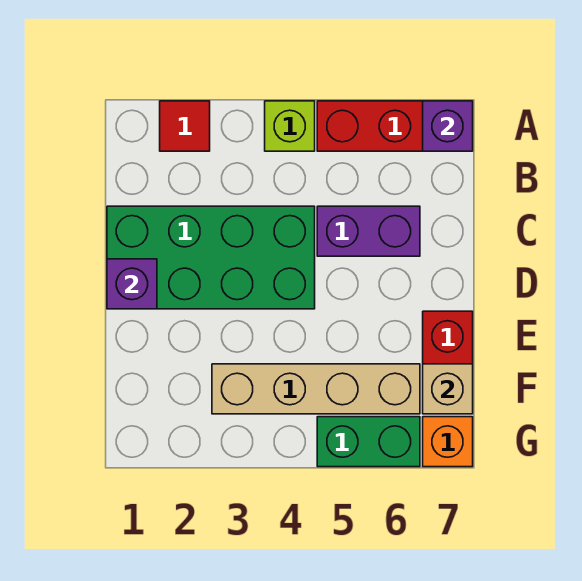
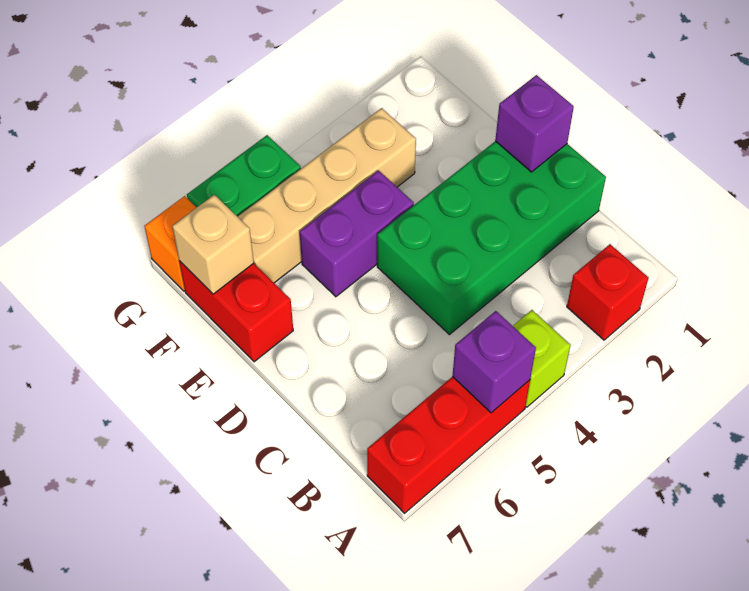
red 1x1 tile [160,101,210,151] -> red 1x1 brick [567,244,649,340]
purple 1x1 brick [423,101,473,151] -> purple 1x1 brick moved to [453,311,536,413]
purple 1x2 brick [317,206,420,256] -> purple 1x2 brick moved to [300,171,414,297]

